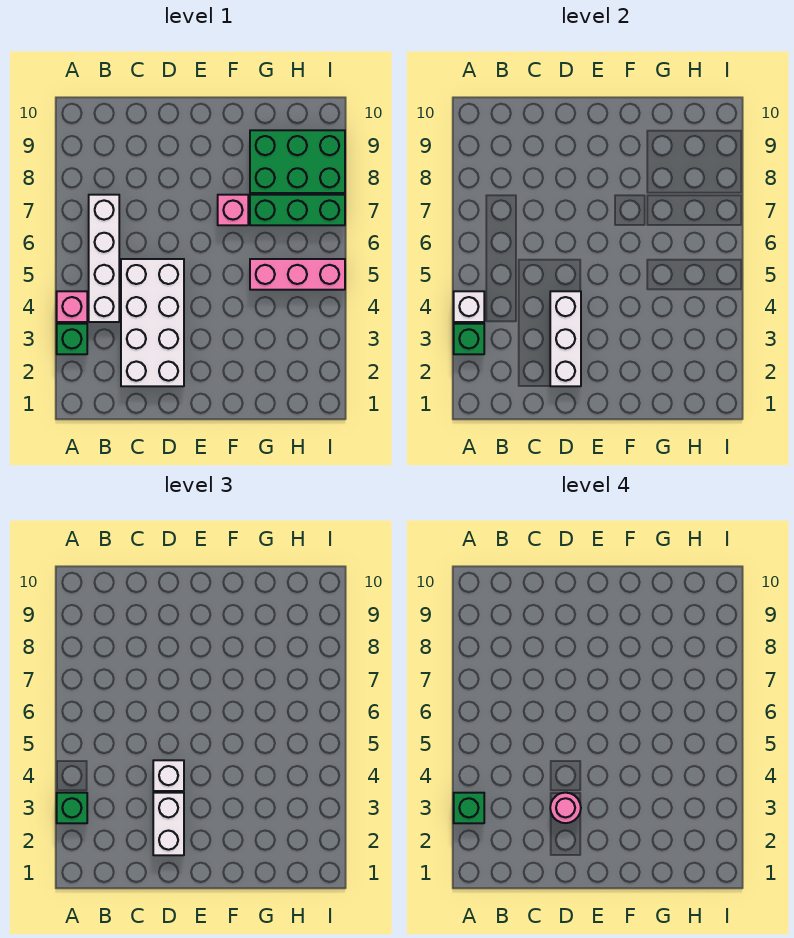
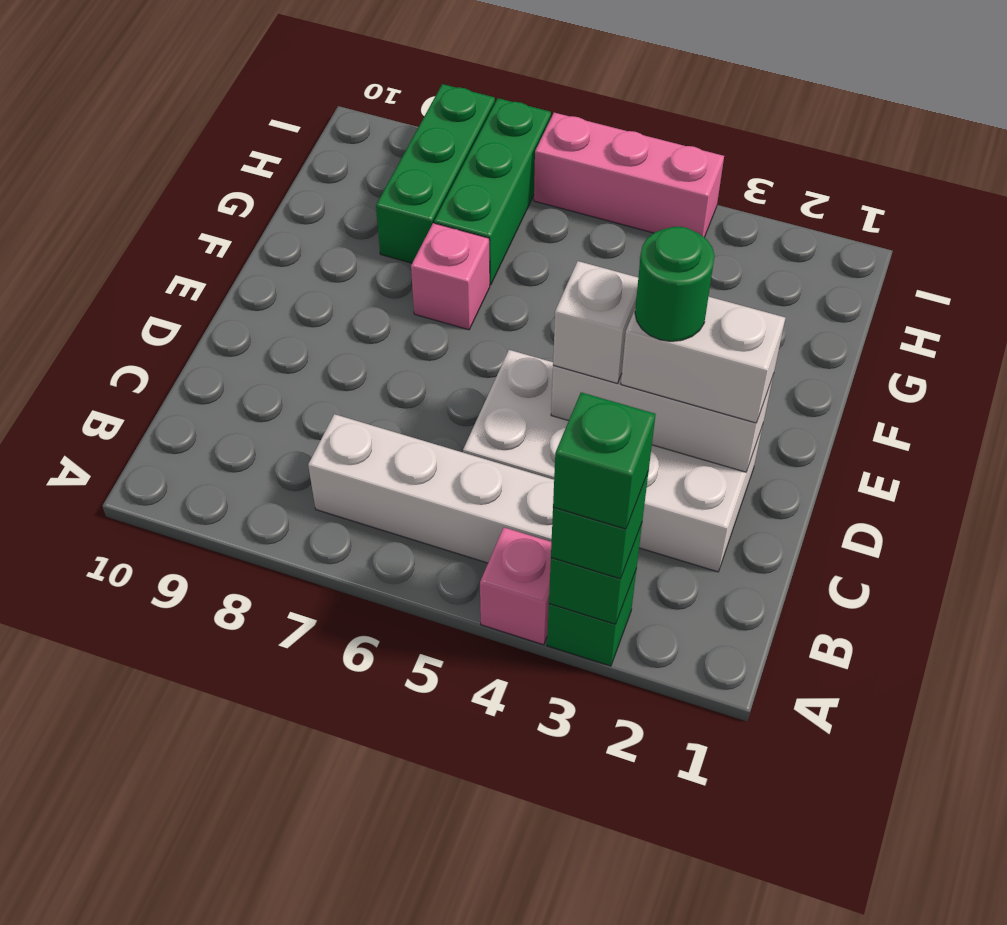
white 1x1 brick [454,291,484,322] -> none
pink 1x1 round brick [550,793,581,823] -> green 1x1 round brick [635,226,715,341]
pink 1x3 brick [250,259,345,290] -> pink 1x3 brick turned to [534,113,724,237]
green 2x3 brick [250,130,345,193] -> green 1x3 brick [376,84,495,263]

